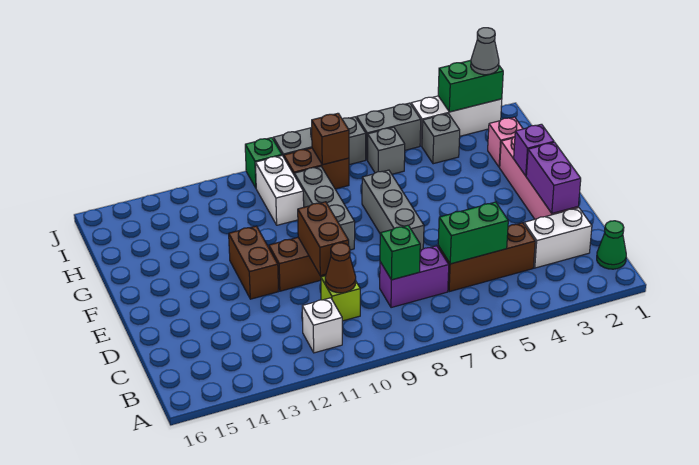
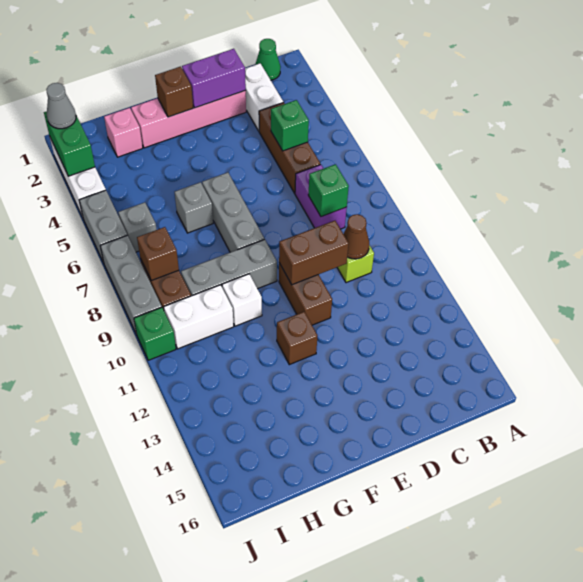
white 1x1 brick [302,298,342,353] -> white 1x1 brick moved to [222,274,262,326]
green 1x2 brick [438,202,508,264] -> green 1x1 brick [271,100,309,151]
grey 1x3 brick [362,170,424,250] -> grey 1x3 brick turned to [202,172,264,252]
brown 1x2 brick [229,226,279,299] -> brown 1x1 brick [277,312,317,365]
purple 1x1 brick [514,124,554,176] -> brown 1x1 brick [155,67,193,117]
grey 1x1 brick [422,114,460,164] -> grey 1x1 brick moved to [175,182,213,233]

